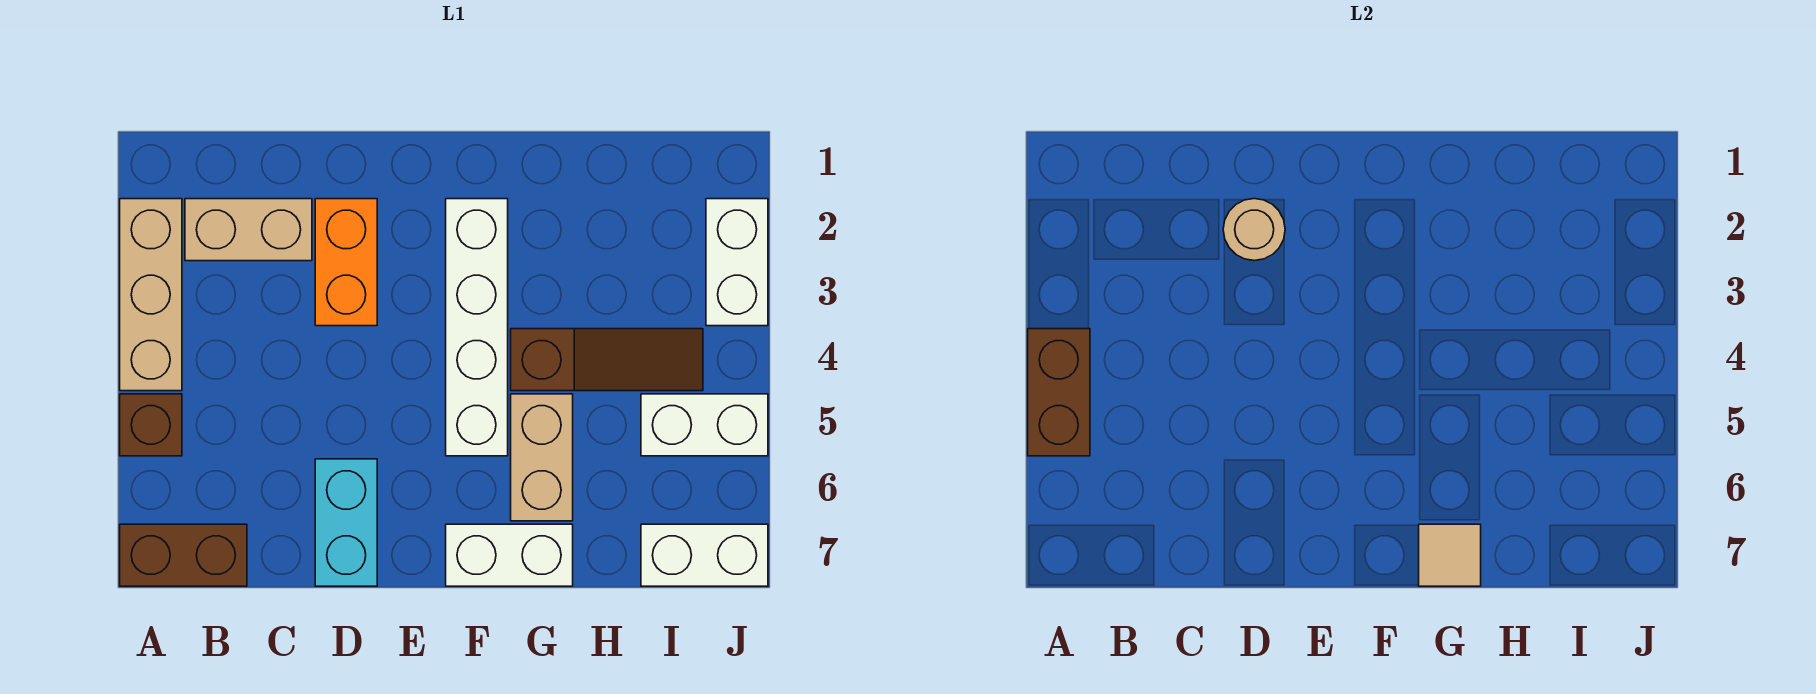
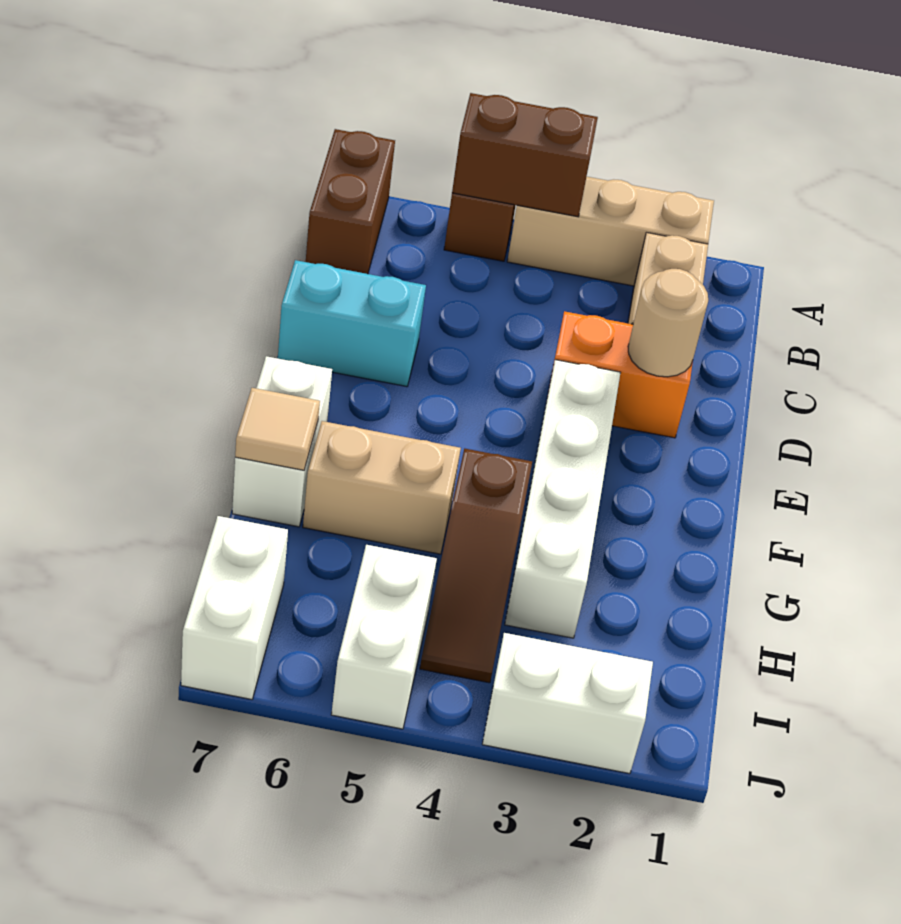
white 1x4 brick [446,199,508,456] -> white 1x4 brick turned to [505,360,621,638]

